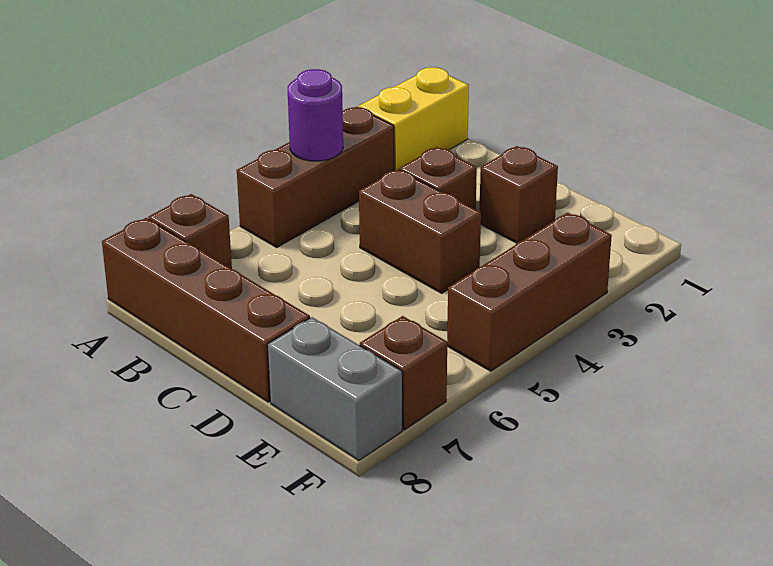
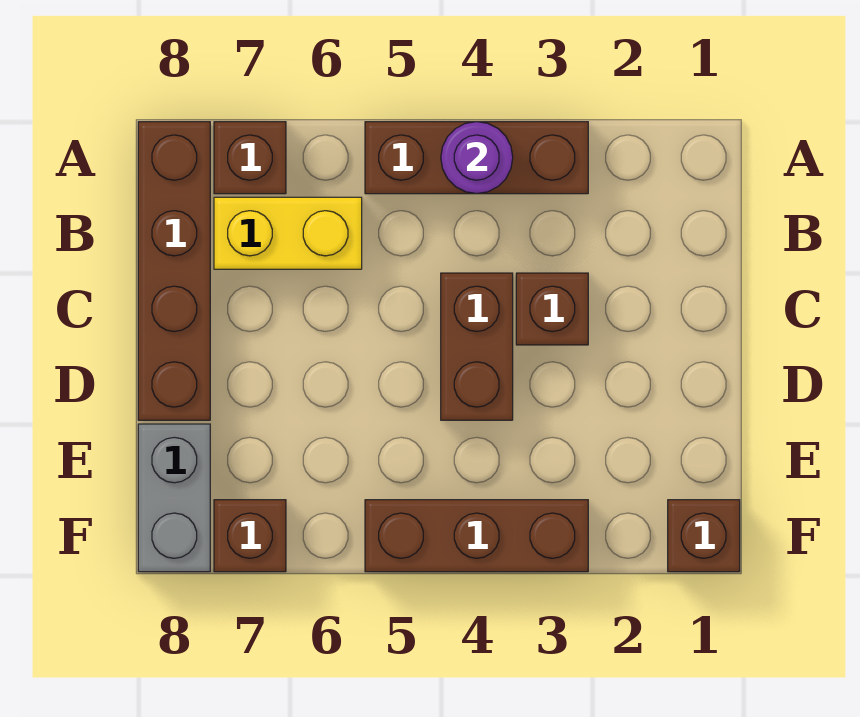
yellow 1x2 brick [358,67,469,171] -> yellow 1x2 brick moved to [214,197,362,269]
brown 1x1 brick [479,146,558,243] -> brown 1x1 brick moved to [668,500,740,572]

